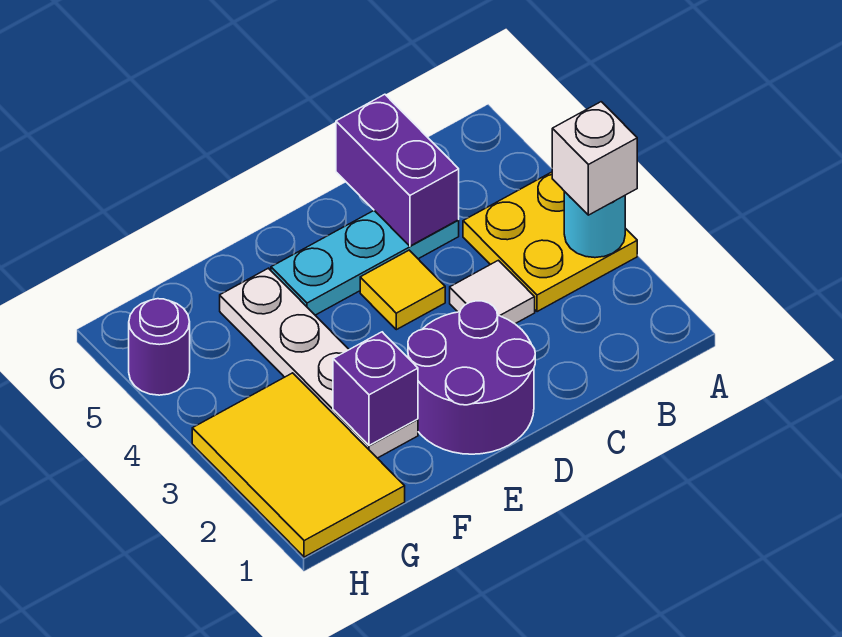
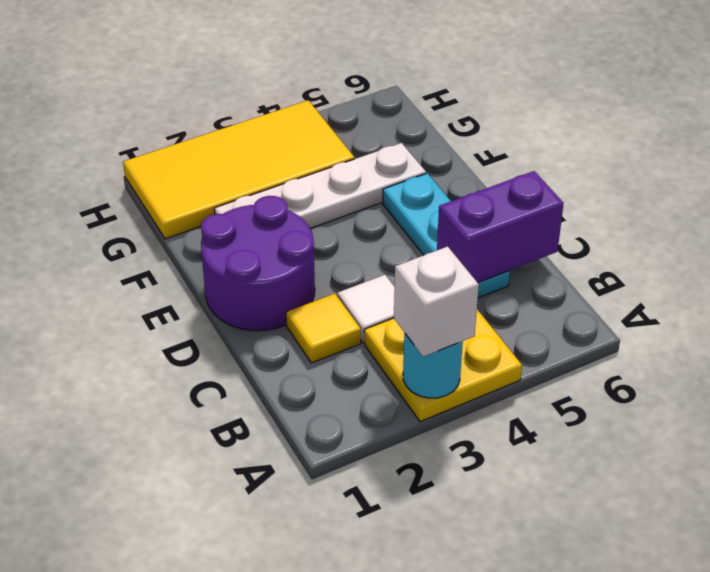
yellow 1x1 tile [360,250,445,330] -> yellow 1x1 tile moved to [286,294,361,363]
purple 1x1 brick [333,332,418,445] -> none
yellow 2x3 tile [192,373,405,557] -> yellow 2x4 tile [123,100,355,239]
purple 1x1 round brick [129,299,190,395] -> none

